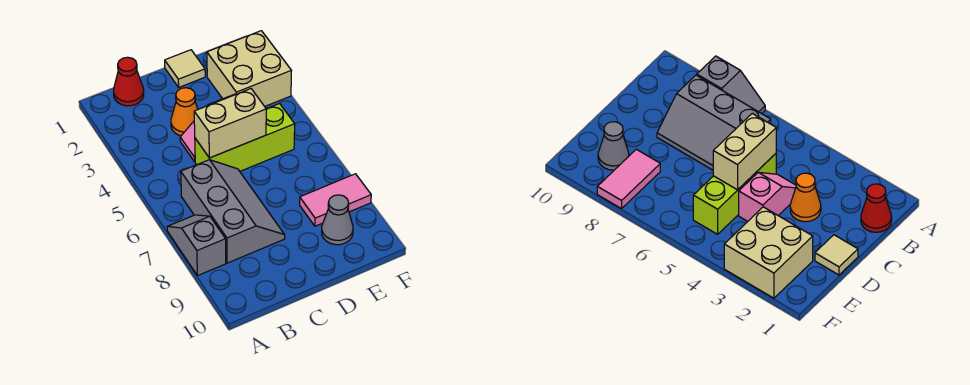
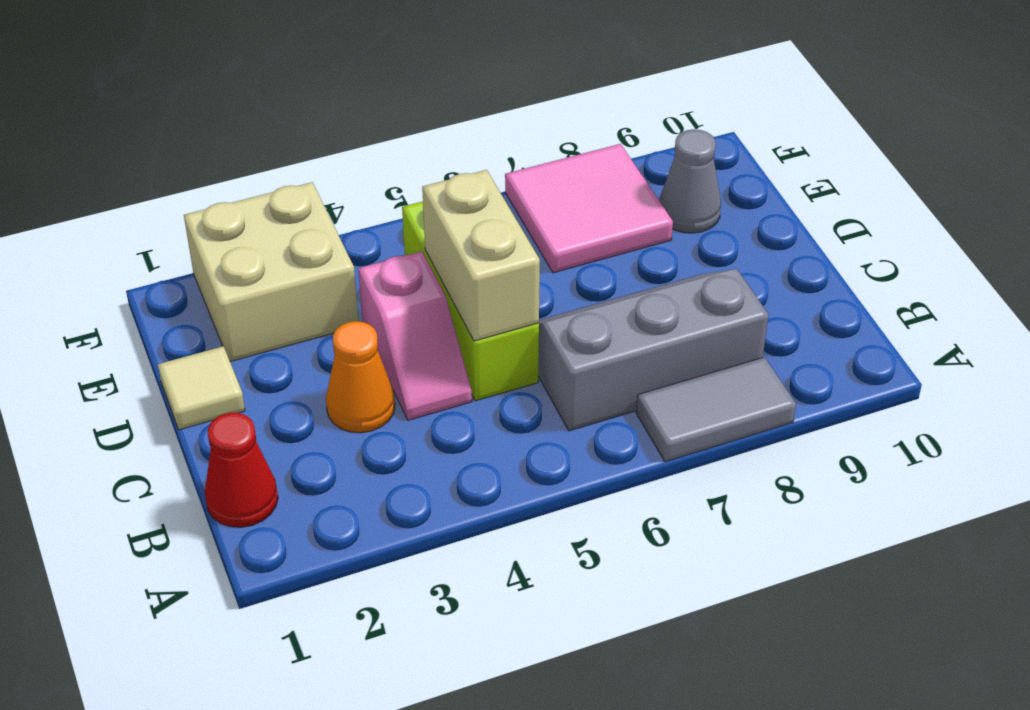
grey 1x2 slope [167,215,226,276] -> grey 1x2 tile [636,357,796,462]
pink 1x2 tile [300,174,371,226] -> pink 2x2 tile [505,144,673,273]

